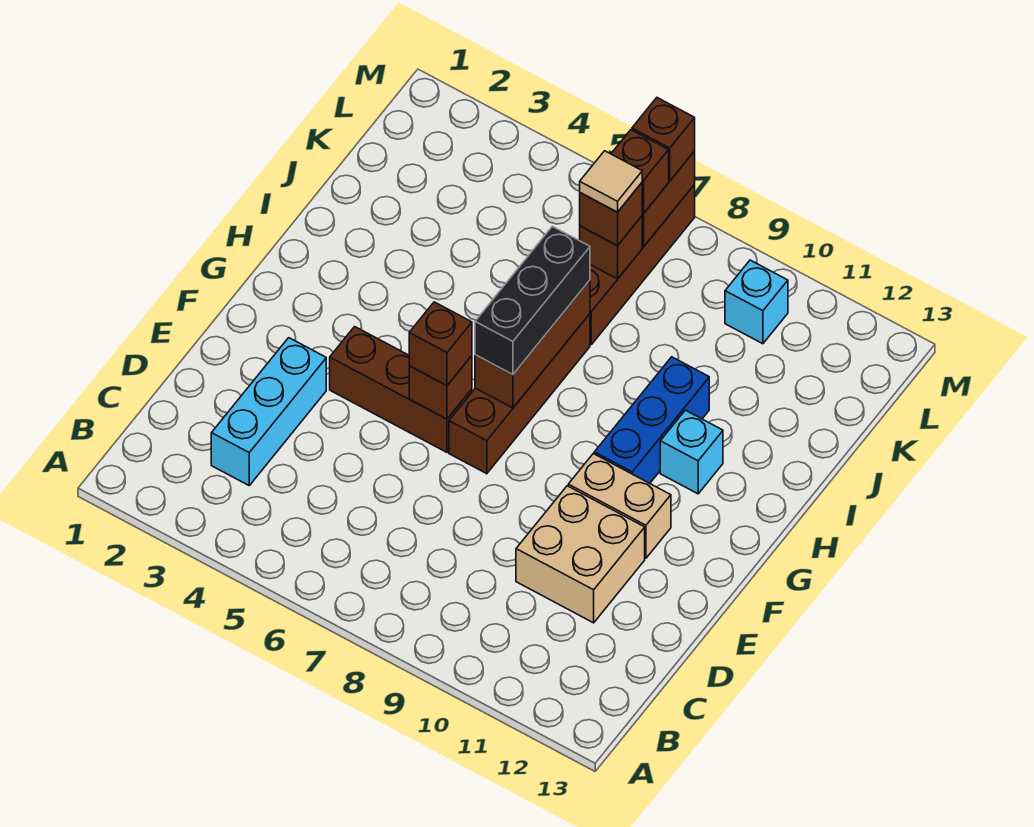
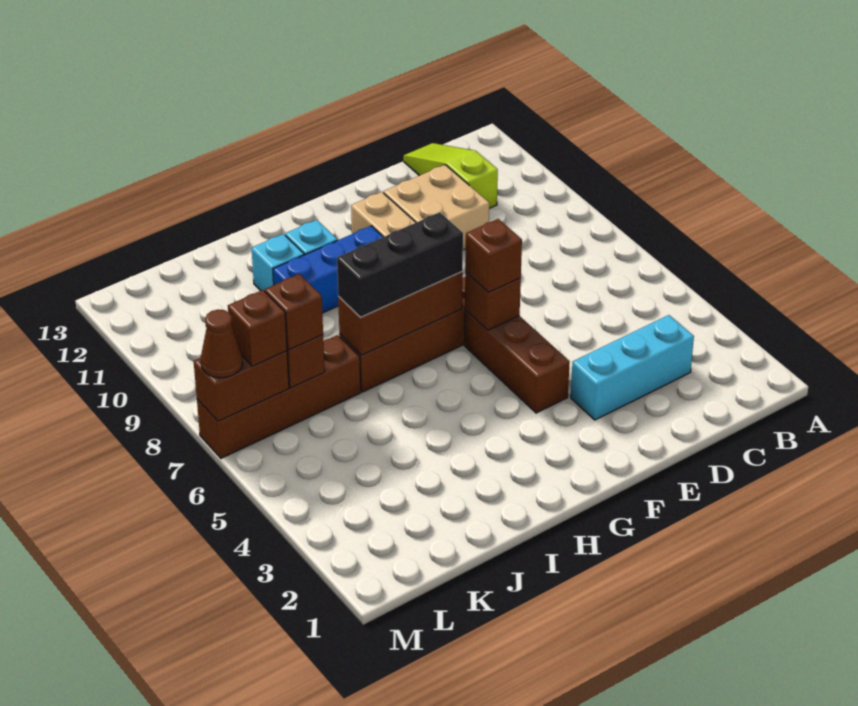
none -> lime 1x3 slope [404,143,498,208]
tan 1x1 tile [580,151,642,212] -> none
cyan 1x1 brick [725,260,788,344] -> cyan 1x1 brick moved to [252,234,304,291]
brown 1x1 brick [632,98,695,181] -> brown 1x1 cone [201,310,243,378]

